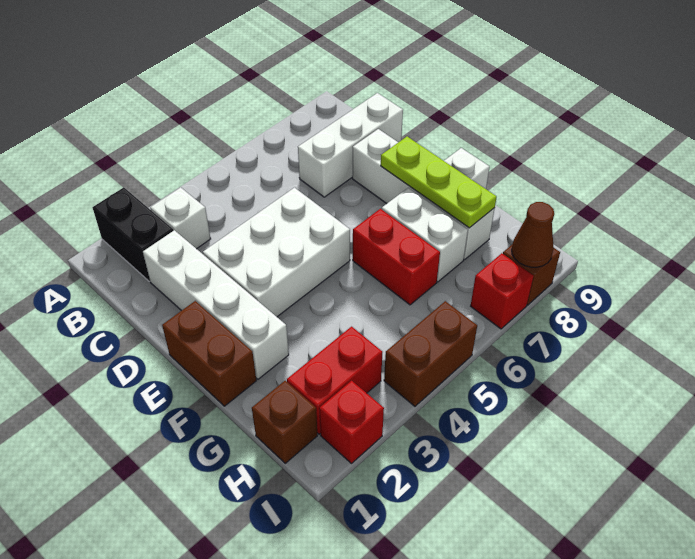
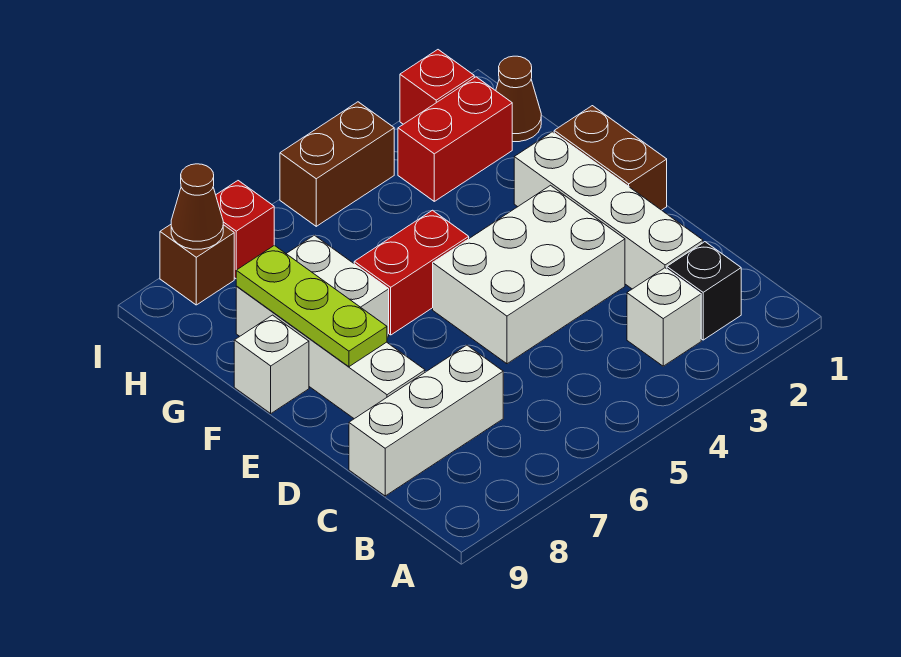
black 1x2 brick [93,187,173,281] -> black 1x1 brick [667,242,741,340]
red 1x2 brick [353,209,440,305] -> red 1x2 brick turned to [354,210,469,335]
brown 1x1 brick [252,381,317,463] -> brown 1x1 cone [496,56,541,142]

